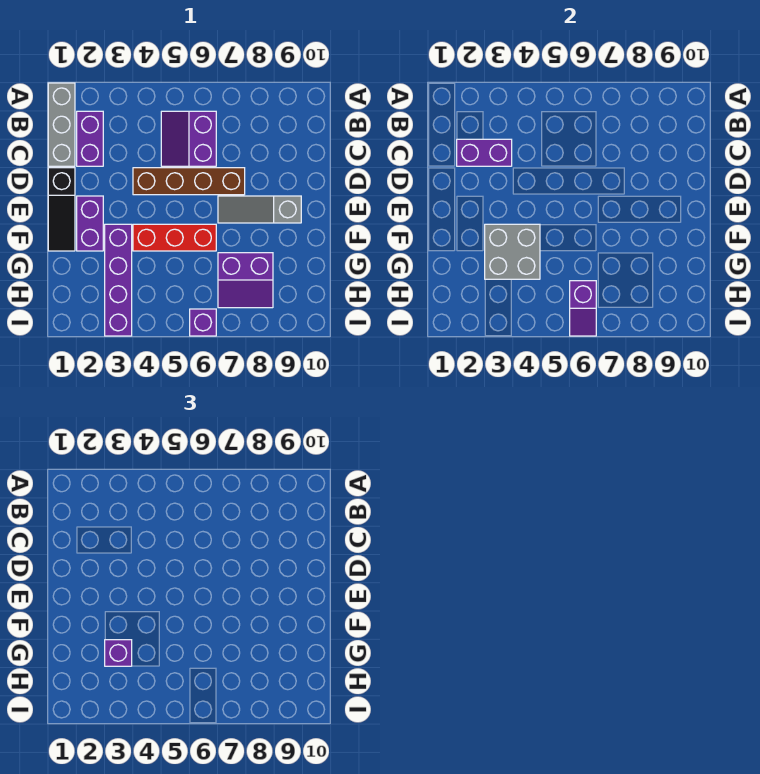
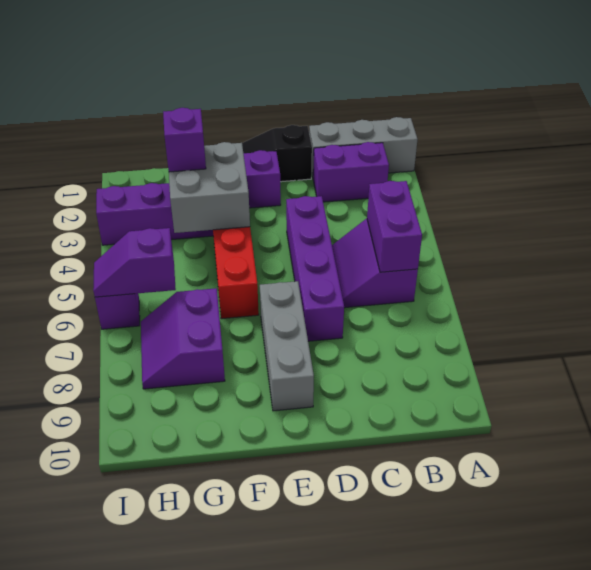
purple 2x2 slope [161,111,216,166] -> purple 2x2 slope turned to [332,219,418,308]
purple 1x2 brick [457,139,512,166] -> purple 1x2 brick moved to [367,181,422,272]
brown 1x4 brick [133,168,245,195] -> purple 1x4 brick [286,196,344,341]
grey 1x3 slope [218,196,301,223] -> grey 1x3 brick [260,281,314,411]

